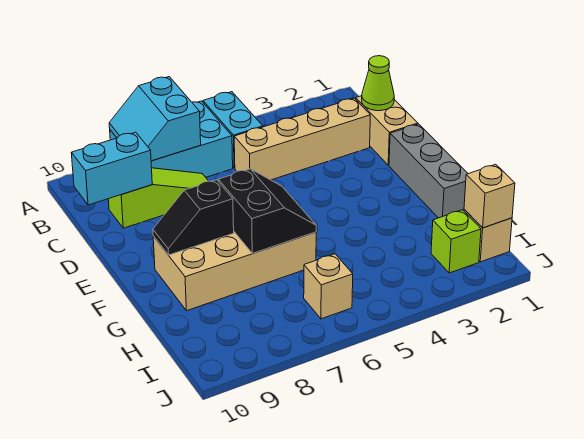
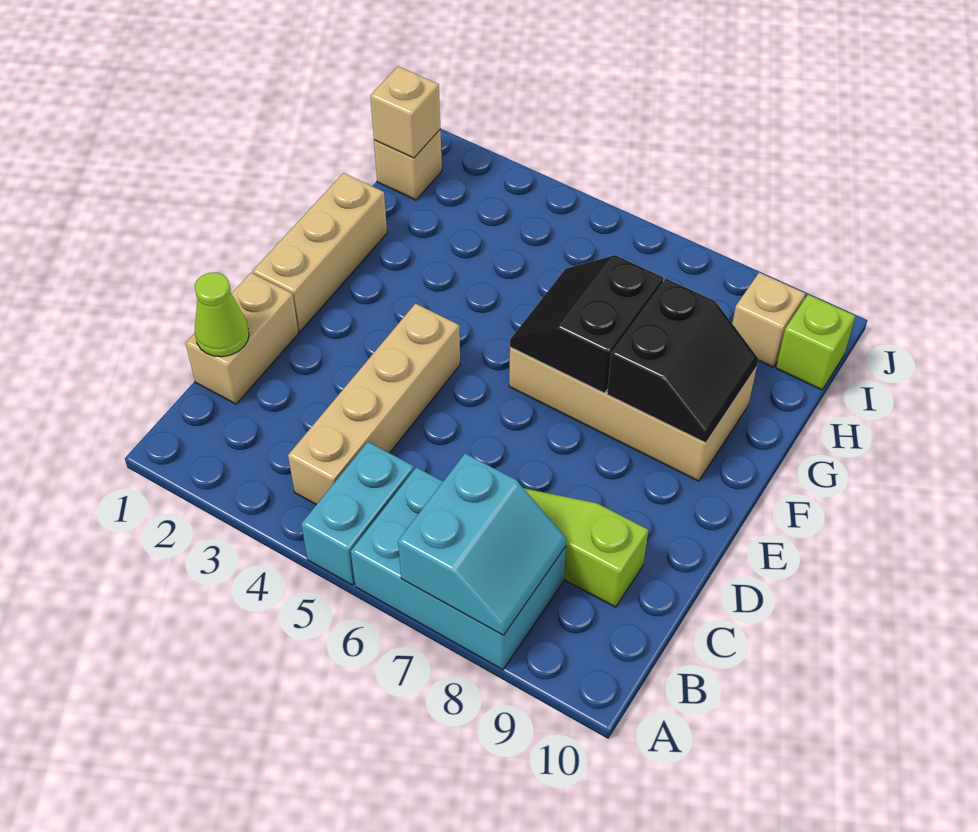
tan 1x4 brick [234,98,370,180] -> tan 1x4 brick turned to [288,304,460,505]
cyan 1x2 brick [71,132,152,205] -> none
grey 1x3 brick [389,124,468,218] -> tan 1x3 brick [252,173,387,332]
black 1x2 slope [153,180,234,255] -> black 2x2 slope [607,279,758,443]
lime 1x1 brick [431,210,481,273] -> lime 1x1 brick moved to [776,295,855,390]
tan 1x1 brick [304,254,353,319] -> tan 1x1 brick moved to [732,273,805,367]

